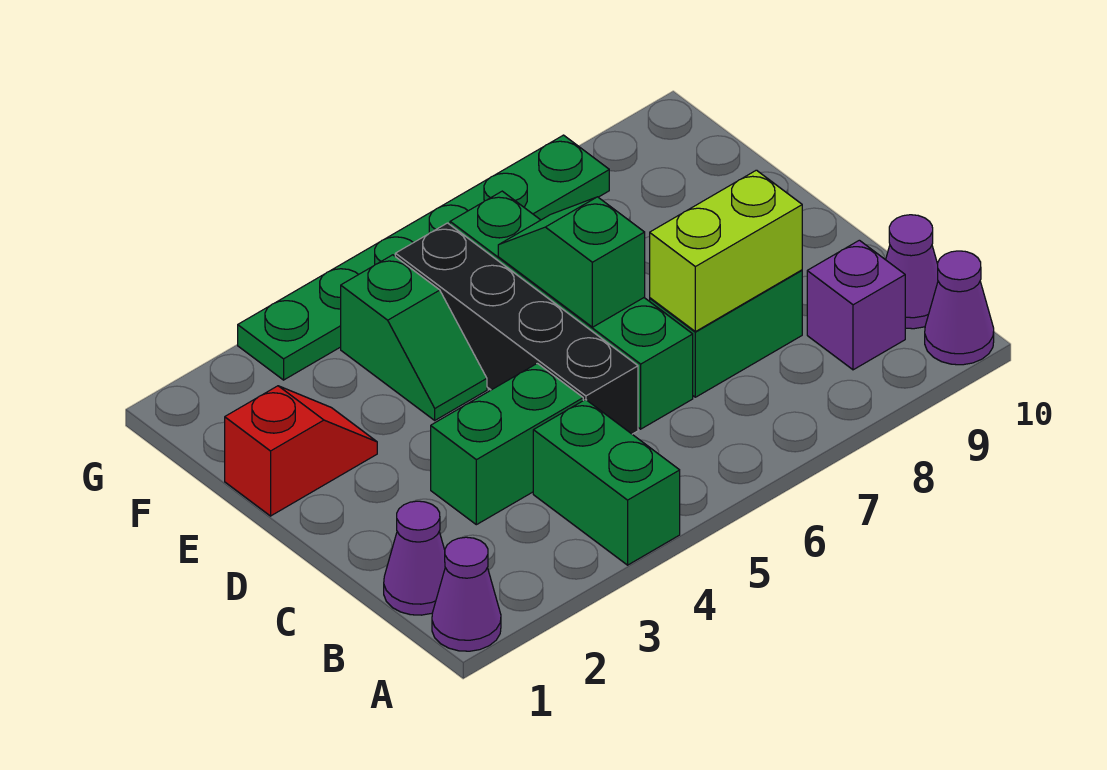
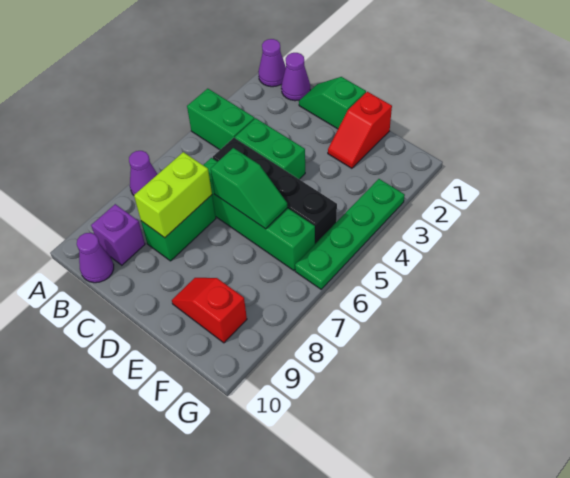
purple 1x1 cone [925,251,994,365] -> purple 1x1 cone moved to [129,151,158,195]
green 1x2 brick [431,363,583,525] -> green 1x2 brick turned to [235,118,305,179]
green 1x2 slope [341,255,487,420] -> green 1x2 slope moved to [299,77,366,129]
none -> red 1x2 slope [172,278,247,343]
green 1x6 plate [238,135,609,380] -> green 1x4 plate [295,179,405,289]

